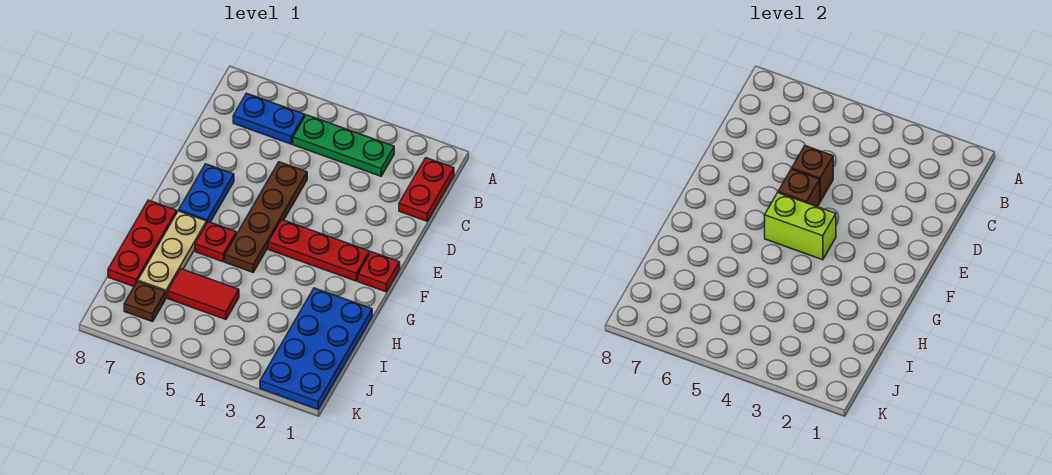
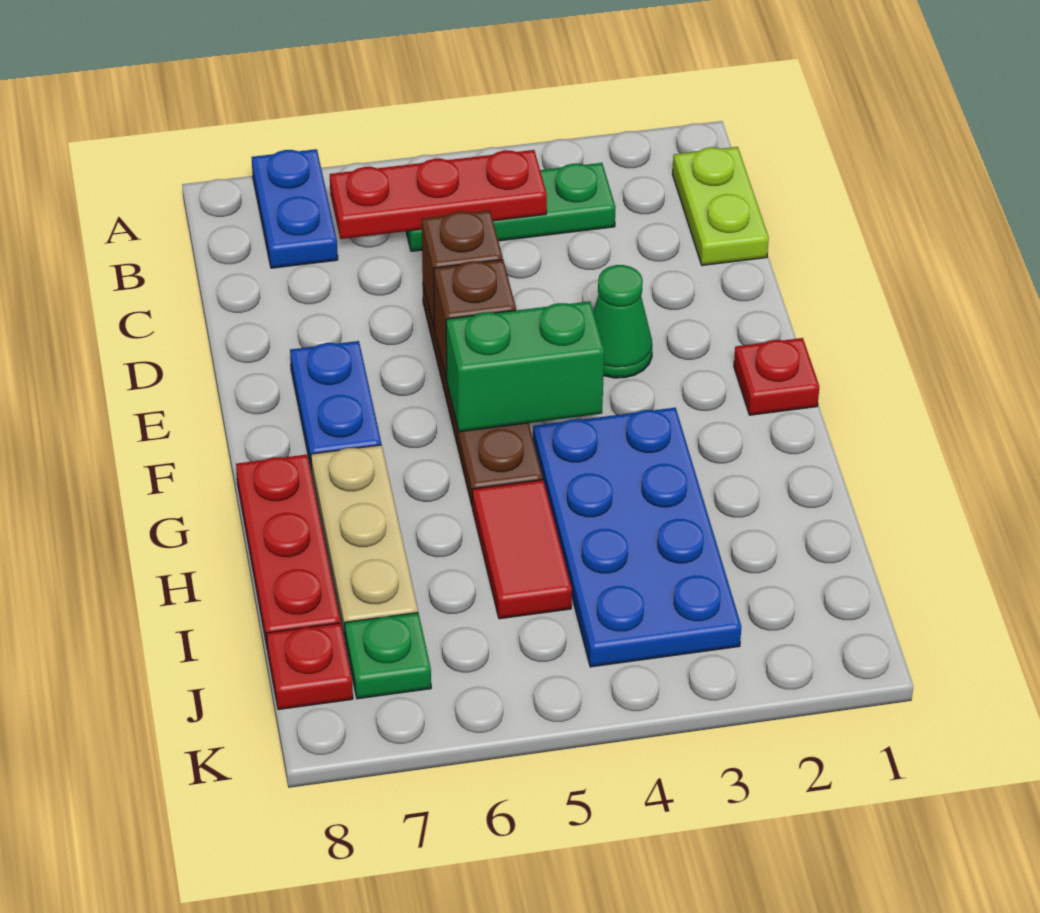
red 1x2 plate [399,158,454,221] -> lime 1x2 plate [673,147,769,265]
blue 1x2 plate [233,93,305,144] -> blue 1x2 plate turned to [252,149,338,268]
none -> green 1x1 cone [593,265,652,378]
red 1x3 plate [268,220,370,281] -> red 1x3 plate moved to [330,150,547,239]
lime 1x2 brick [765,193,836,260] -> green 1x2 brick [446,301,604,432]
red 1x1 plate [195,222,236,262] -> red 1x1 plate moved to [267,623,353,710]
blue 2x4 plate [260,288,372,409] -> blue 2x4 plate moved to [533,408,741,667]
red 1x2 tile [168,269,239,319] -> red 1x2 tile turned to [472,480,572,619]
brown 1x1 plate [124,281,166,322] -> green 1x1 plate [345,613,431,699]

